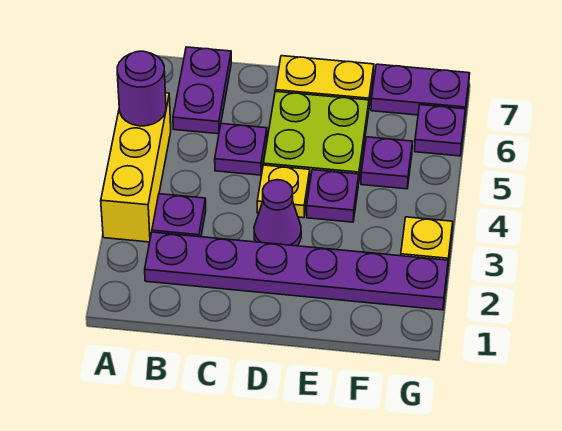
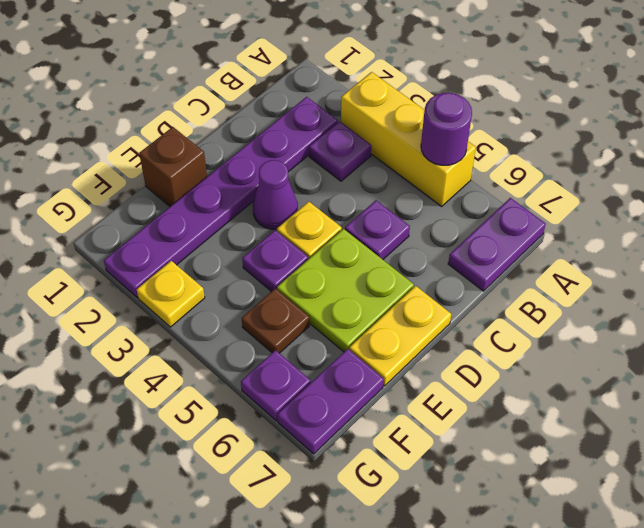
purple 1x2 plate [173,47,231,134] -> purple 1x2 plate turned to [448,198,546,291]
none -> brown 1x1 brick [139,127,207,206]
purple 1x1 plate [361,137,413,189] -> brown 1x1 plate [242,288,309,353]

